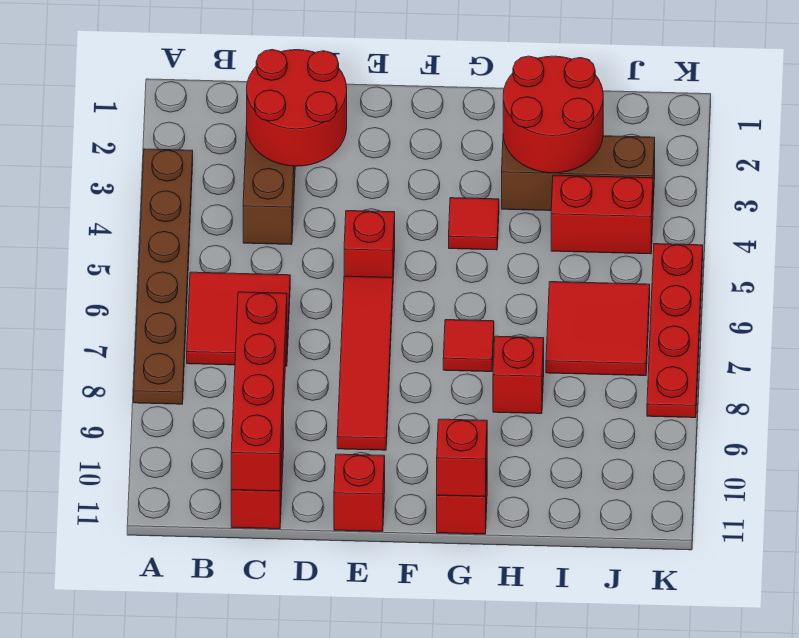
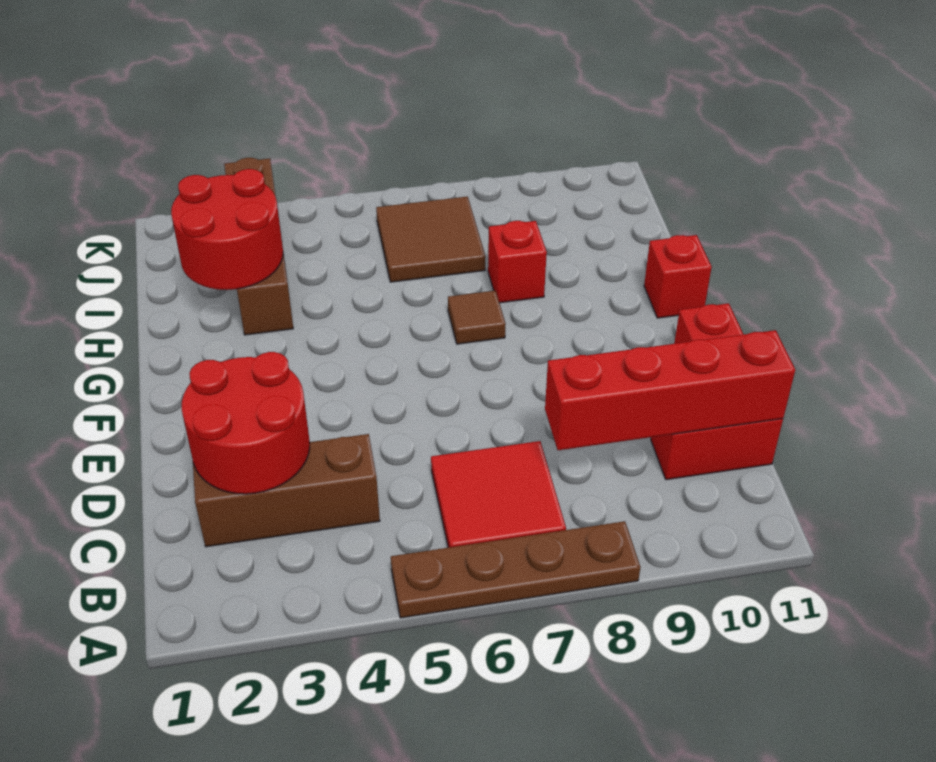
brown 1x6 plate [134,149,193,404] -> brown 1x4 plate [391,521,640,618]
red 1x1 brick [344,211,395,278] -> none
red 1x4 tile [337,276,393,450] -> none
red 1x1 tile [449,198,499,250] -> none
red 1x1 tile [443,320,494,372] -> brown 1x1 tile [448,291,506,344]
red 1x1 brick [437,419,487,496] -> none
brown 1x3 brick [502,136,655,211] -> brown 1x4 brick [224,158,293,335]
red 1x2 brick [551,175,653,254] -> none
red 2x2 tile [546,282,650,376] -> brown 2x2 tile [376,197,486,282]
red 1x4 plate [647,244,703,418] -> none

